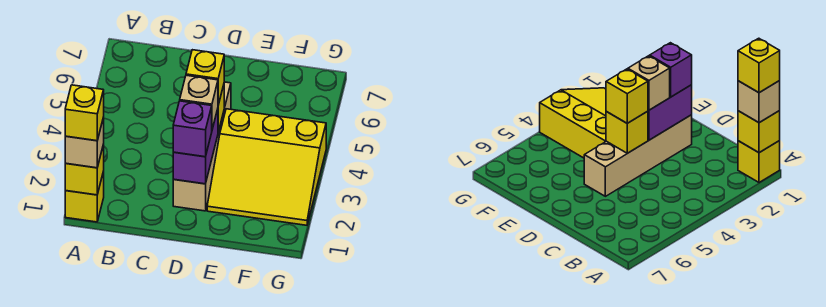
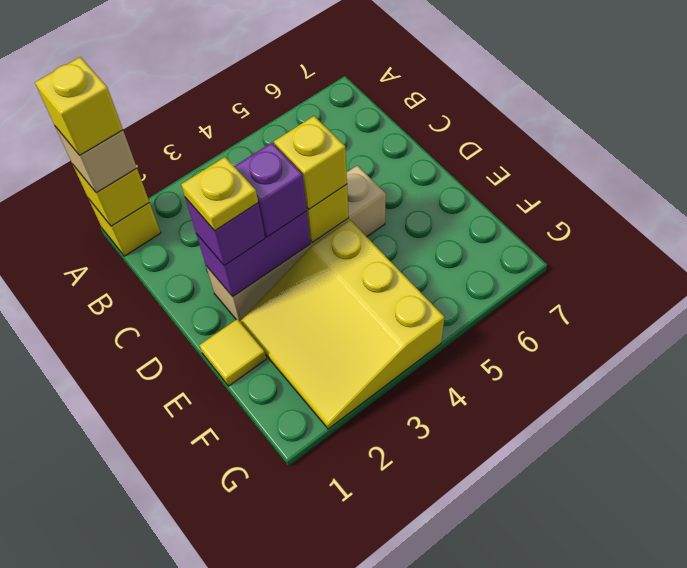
none -> yellow 1x1 plate [181,157,258,231]
tan 1x1 brick [180,75,218,129] -> purple 1x1 brick [234,143,307,237]
none -> yellow 1x1 tile [199,319,266,386]

